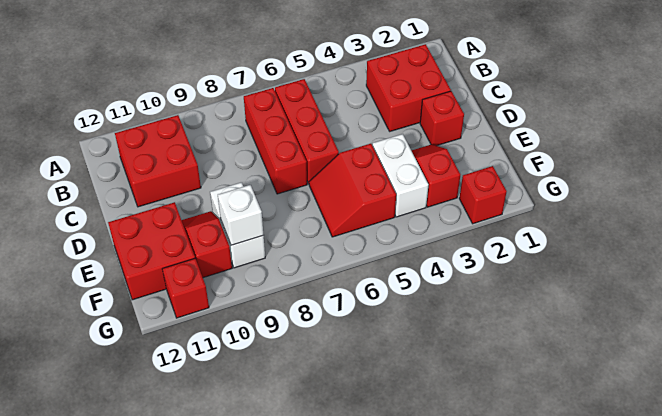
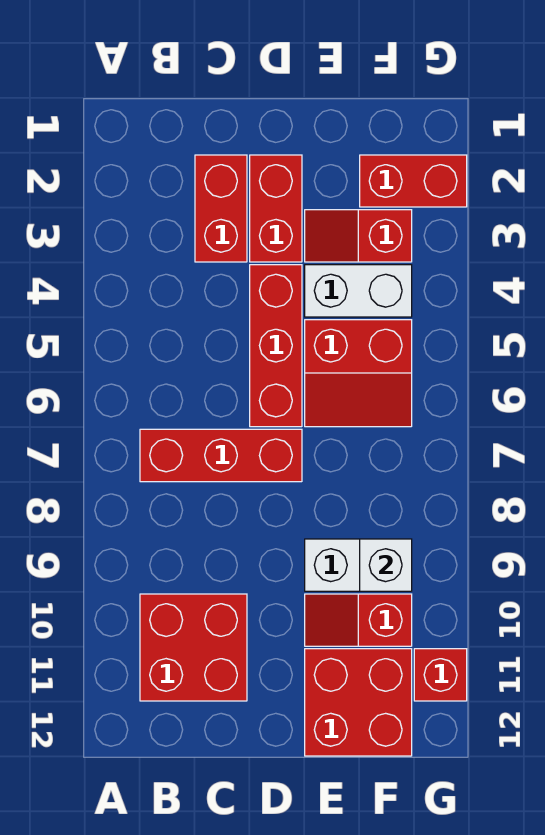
red 2x2 brick [366,44,451,131] -> red 1x2 brick [195,155,247,262]
red 1x3 brick [275,79,339,184] -> red 1x3 brick turned to [250,265,302,427]
red 1x1 brick [420,91,464,146] -> red 1x2 brick [250,155,302,262]
red 1x1 brick [459,166,507,224] -> red 1x2 brick [360,155,467,207]

